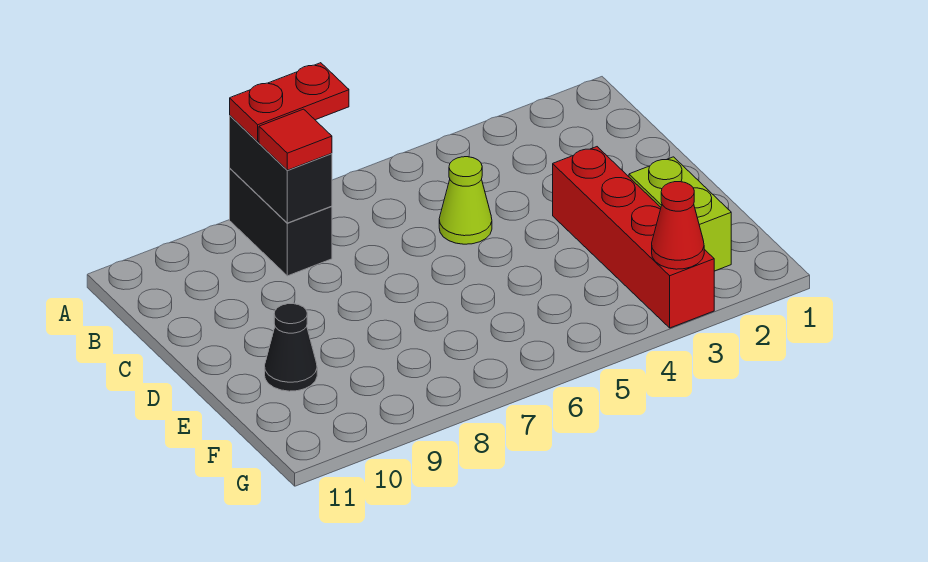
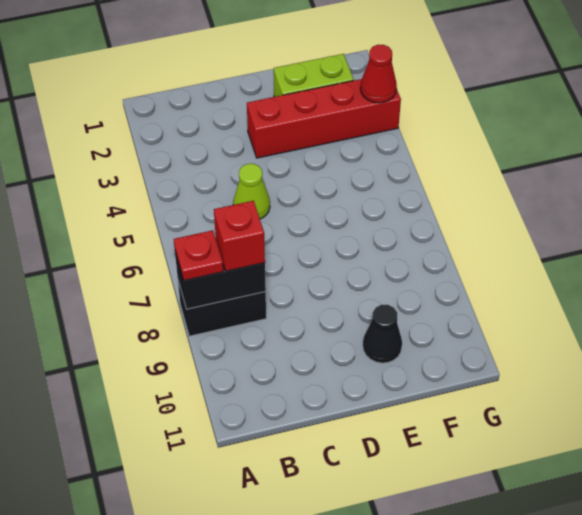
red 1x2 plate [230,63,349,142] -> red 1x1 plate [174,230,223,281]
red 1x1 tile [259,109,332,170] -> red 1x1 brick [214,201,265,271]

